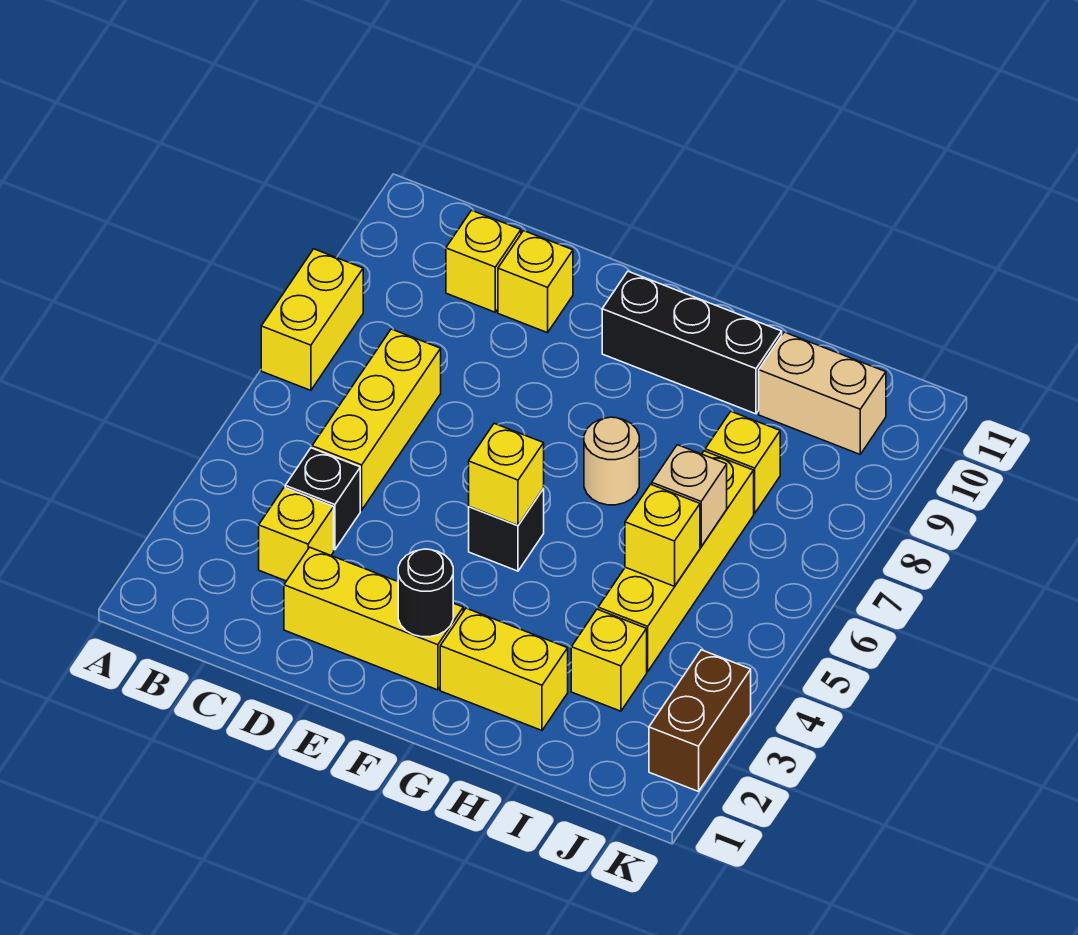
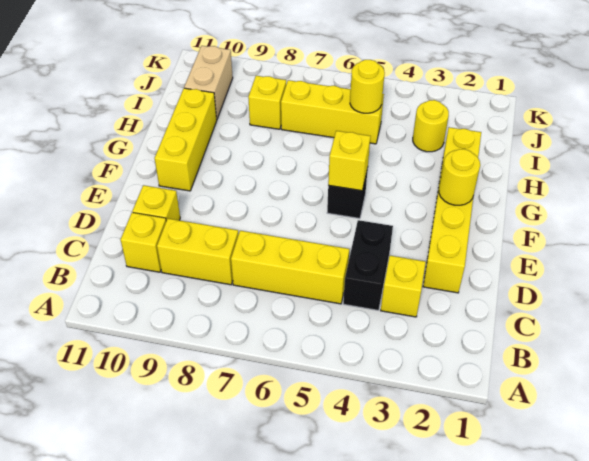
yellow 1x2 brick [261,249,363,390] -> yellow 1x2 brick moved to [157,219,238,285]
black 1x1 brick [285,448,360,550] -> black 1x2 brick [343,220,393,310]
black 1x1 round brick [398,549,453,637] -> yellow 1x1 round brick [439,149,480,205]
black 1x3 brick [602,271,782,414] -> yellow 1x3 brick [155,88,217,191]
tan 1x1 round brick [584,417,639,505] -> none
yellow 1x1 brick [571,609,647,711] -> yellow 1x1 round brick [413,100,449,152]
yellow 1x4 brick [598,451,754,672] -> yellow 1x3 brick [281,80,384,144]
yellow 1x1 brick [625,484,700,586] -> yellow 1x1 round brick [350,60,385,113]
tan 1x1 brick [652,445,727,547] -> none
brown 1x2 brick [649,650,751,791] -> none

